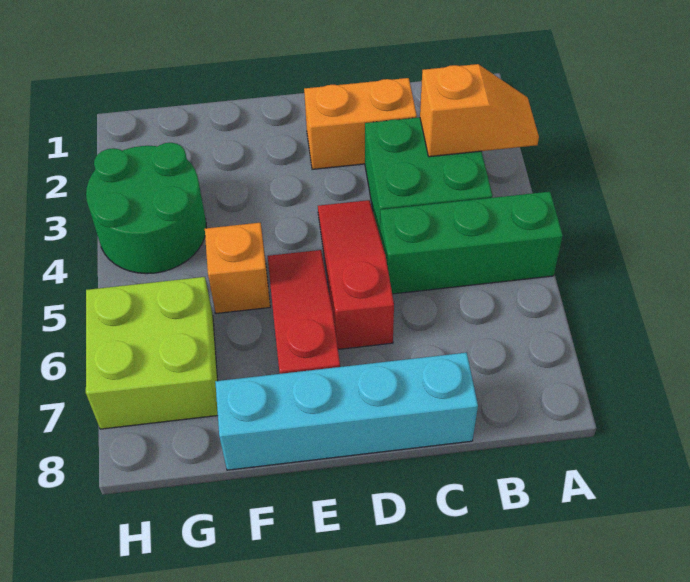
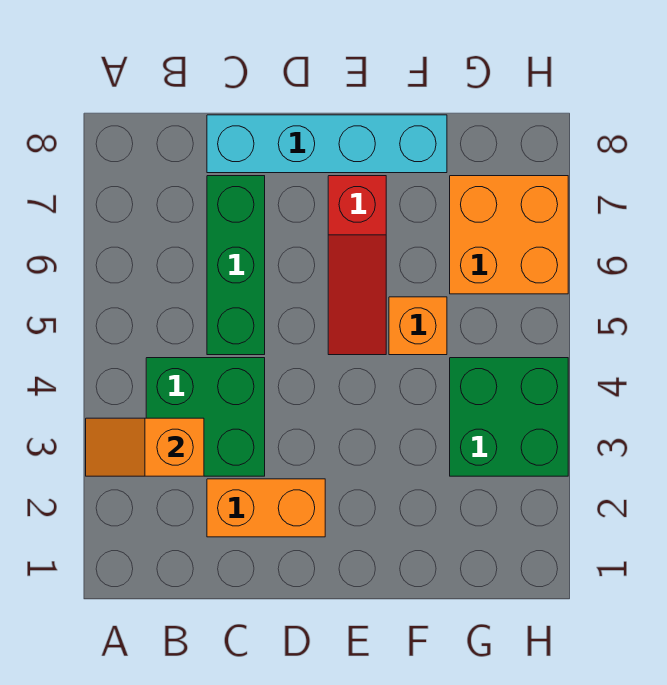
green 1x3 brick [380,192,563,294] -> green 1x3 brick turned to [207,176,265,355]
red 1x3 slope [318,200,394,349] -> none
green 2x2 round brick [86,143,206,274] -> green 2x2 brick [450,358,568,476]
lime 2x2 brick [86,277,218,429] -> orange 2x2 brick [450,176,568,294]

